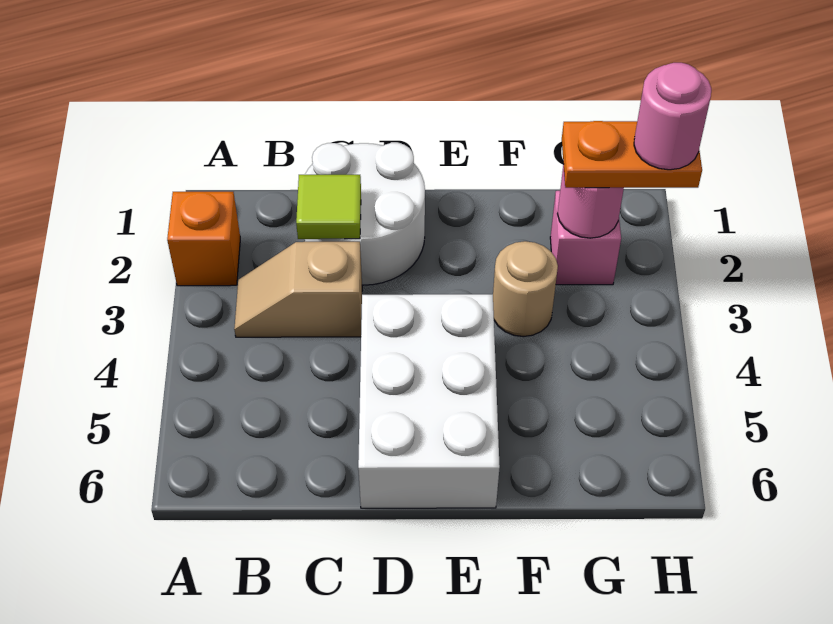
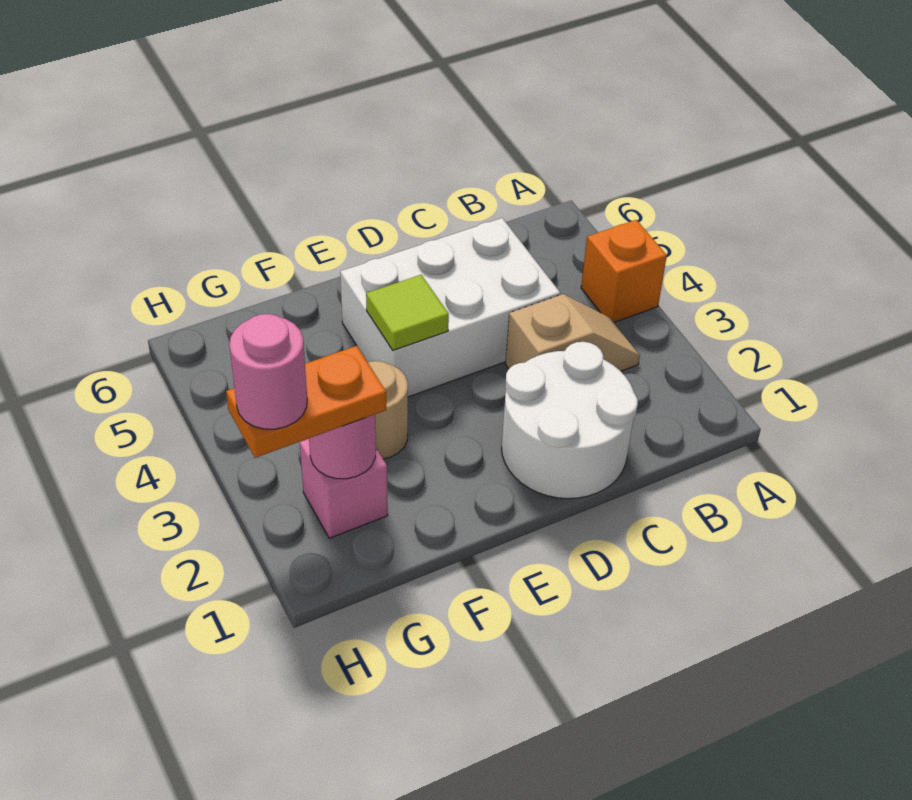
orange 1x1 brick [167,192,240,286] -> orange 1x1 brick moved to [581,220,667,322]
lime 1x1 tile [296,175,361,239] -> lime 1x1 tile moved to [366,275,449,350]
white 2x3 brick [358,294,500,508] -> white 2x3 brick turned to [340,218,560,397]

